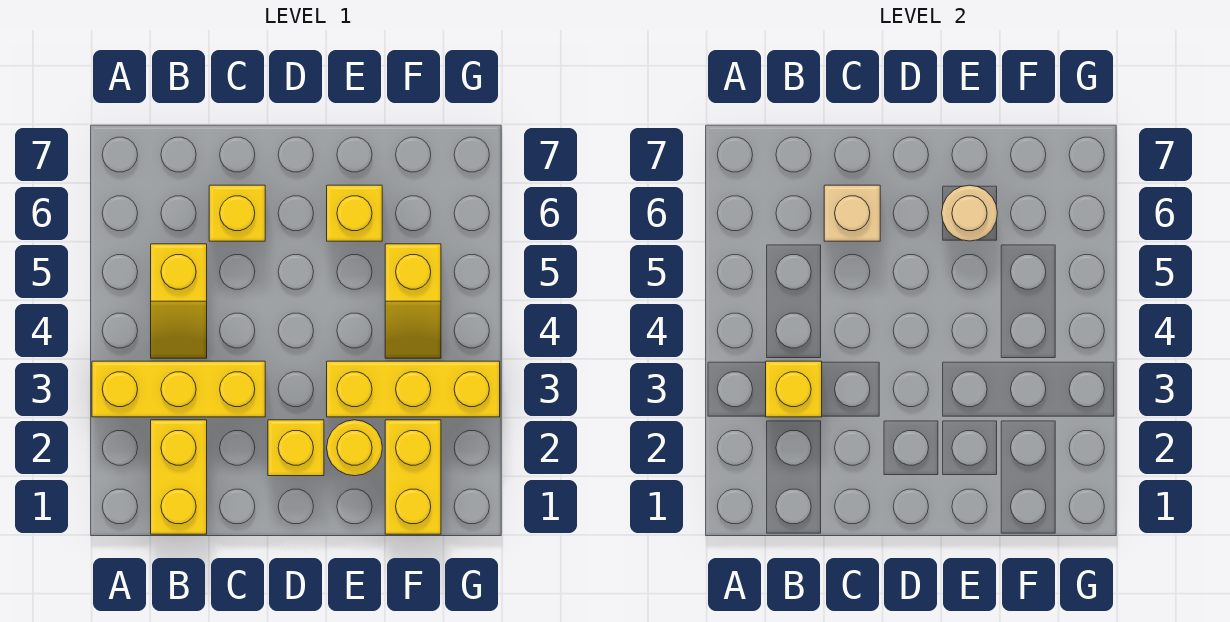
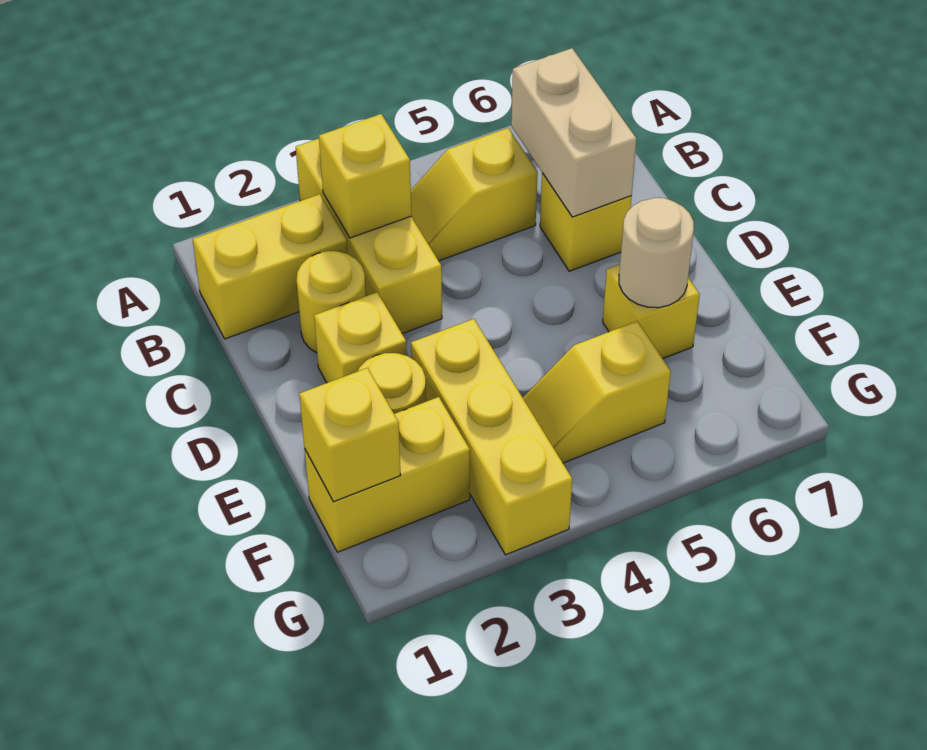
none -> yellow 1x1 round brick [296,251,366,353]
tan 1x1 brick [824,185,880,241] -> tan 1x2 brick [511,48,636,217]
none -> yellow 1x1 brick [299,368,400,502]

